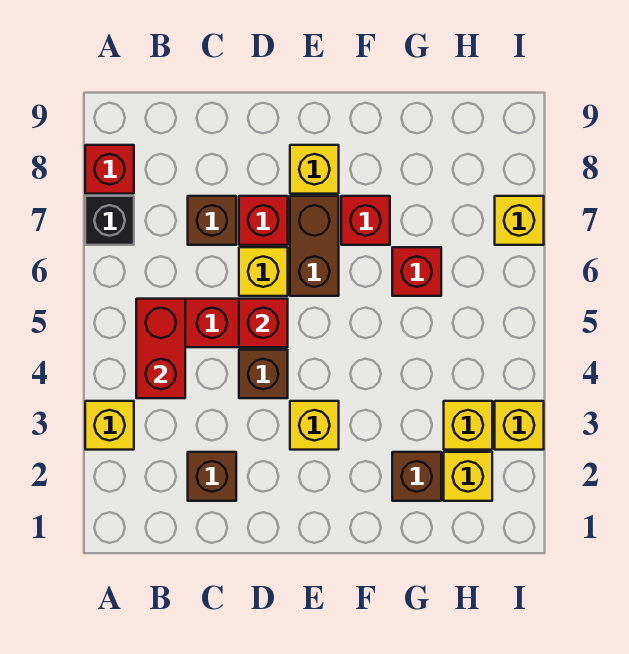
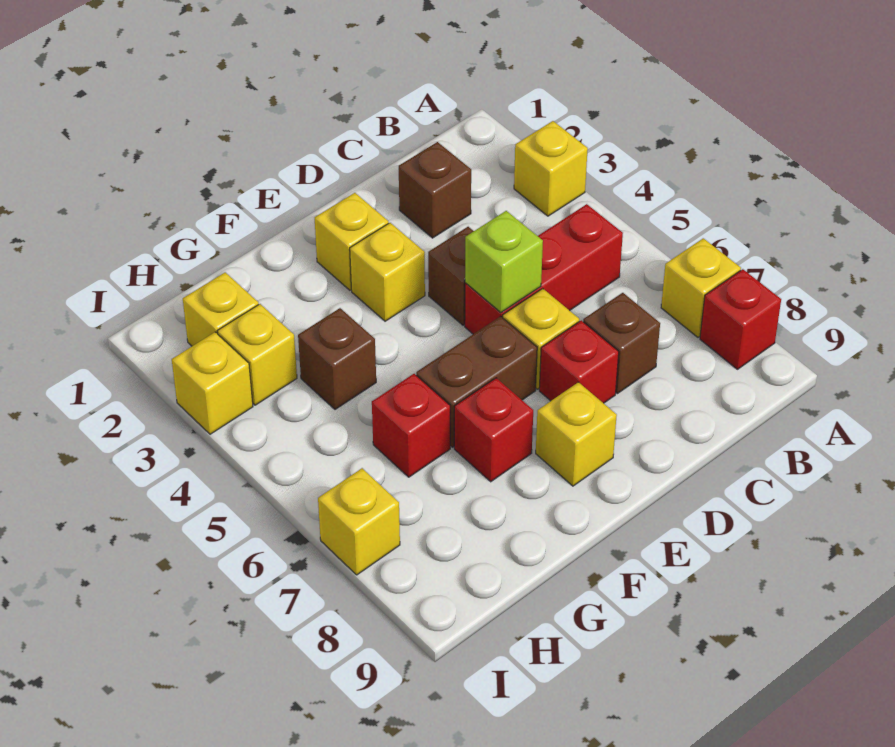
black 1x1 brick [85,196,134,245] -> yellow 1x1 brick [661,238,741,337]
red 1x2 brick [136,299,185,398] -> none
red 1x1 brick [239,299,288,347] -> lime 1x1 brick [465,211,543,312]
none -> yellow 1x1 brick [315,193,389,290]
brown 1x2 brick [290,196,339,296] -> brown 1x2 brick turned to [416,316,537,447]
brown 1x1 brick [392,452,441,501] -> brown 1x1 brick moved to [298,308,376,409]

